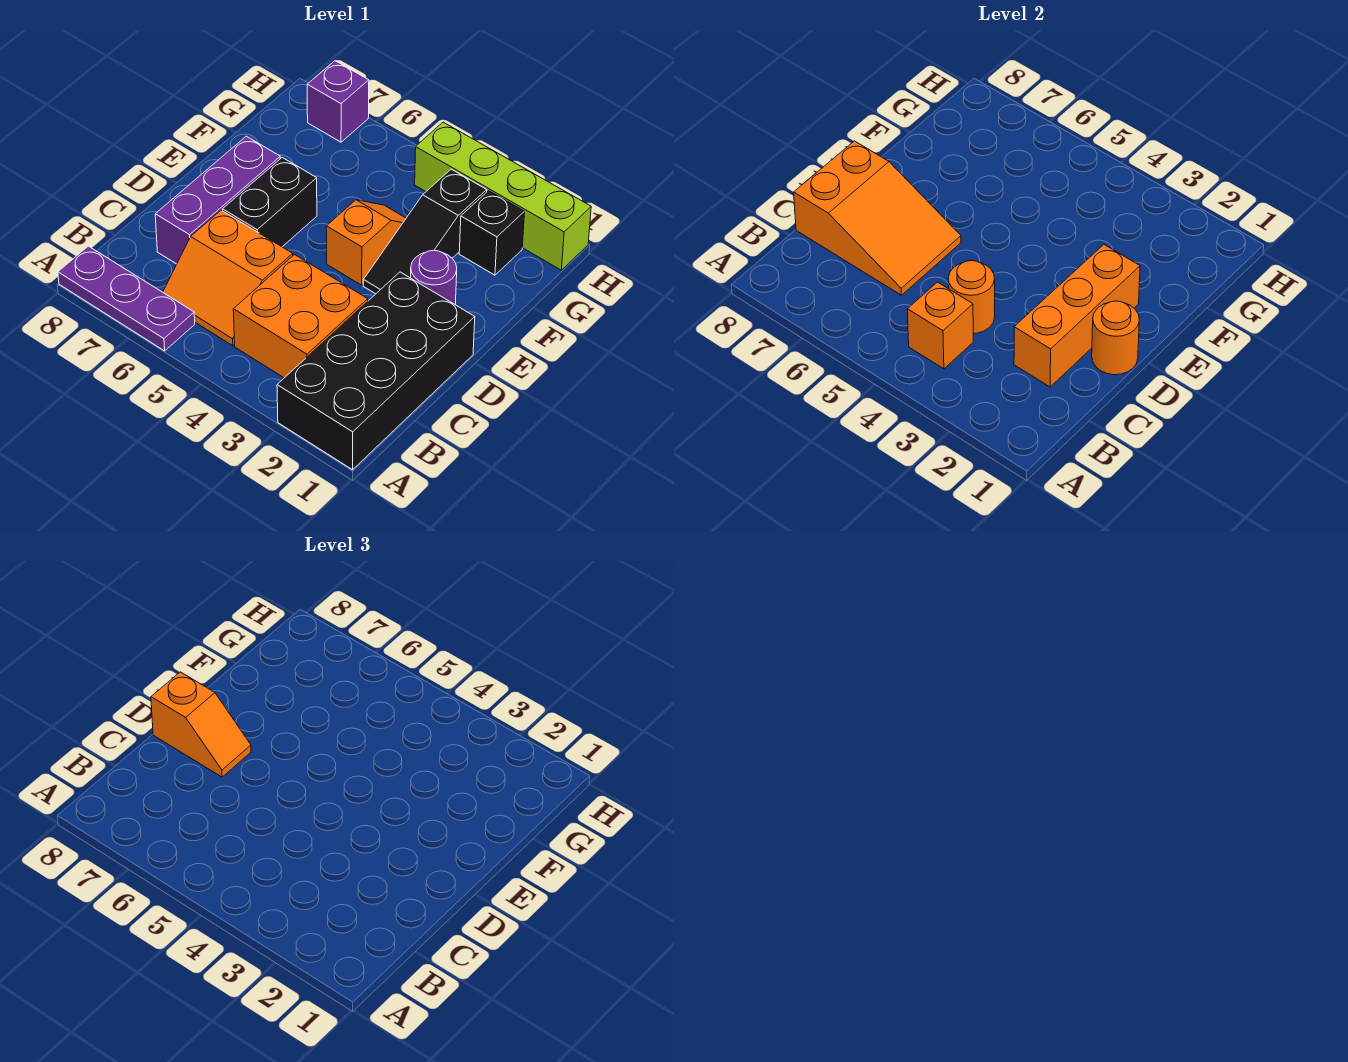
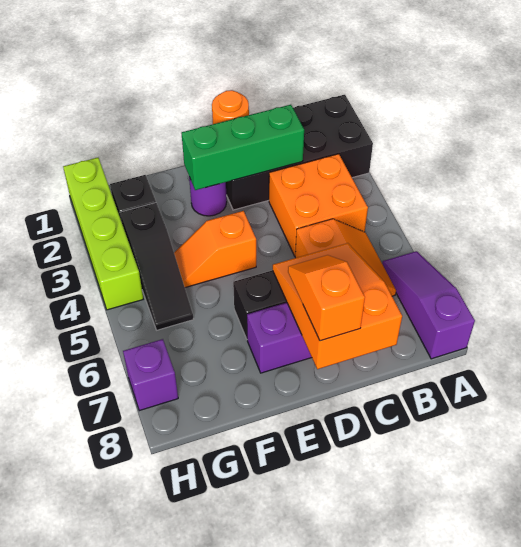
purple 1x3 plate [58,246,195,351] -> purple 1x3 slope [382,251,475,359]
orange 1x1 brick [907,282,973,369] -> none
orange 1x3 brick [1014,245,1140,387] -> green 1x3 brick [181,105,304,190]
orange 1x1 round brick [948,261,995,334] -> none
black 1x3 slope [363,169,487,294] -> black 1x3 slope turned to [120,203,193,330]

